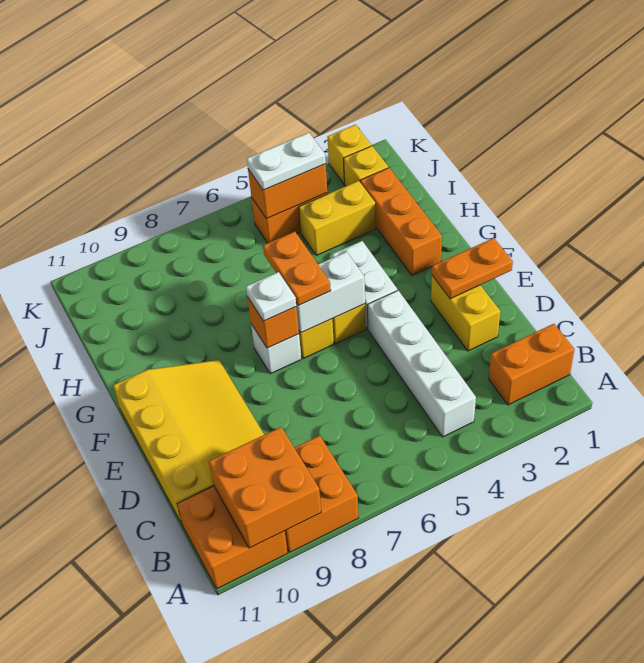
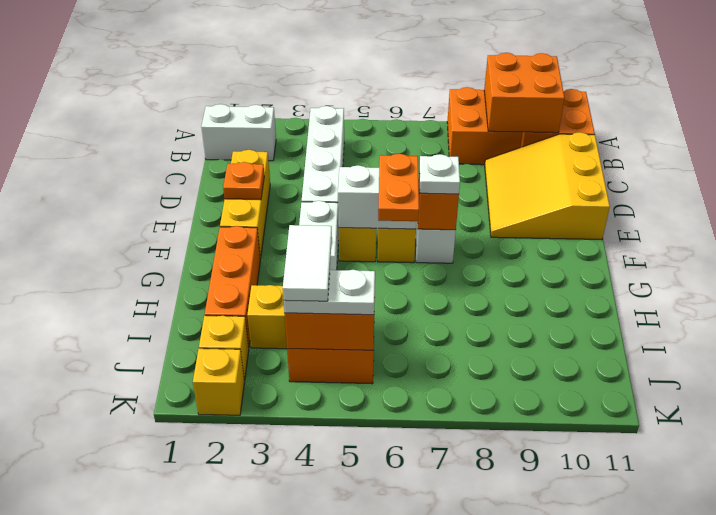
orange 1x2 brick [489,324,575,405] -> white 1x2 brick [201,104,276,161]
yellow 3x4 slope [113,360,264,524] -> yellow 3x3 slope [485,132,610,240]
yellow 1x2 brick [431,276,500,351] -> yellow 1x3 brick [220,150,270,258]
orange 1x2 plate [432,238,513,299] -> orange 1x1 plate [223,162,264,200]
none -> white 1x2 tile [283,225,332,301]

